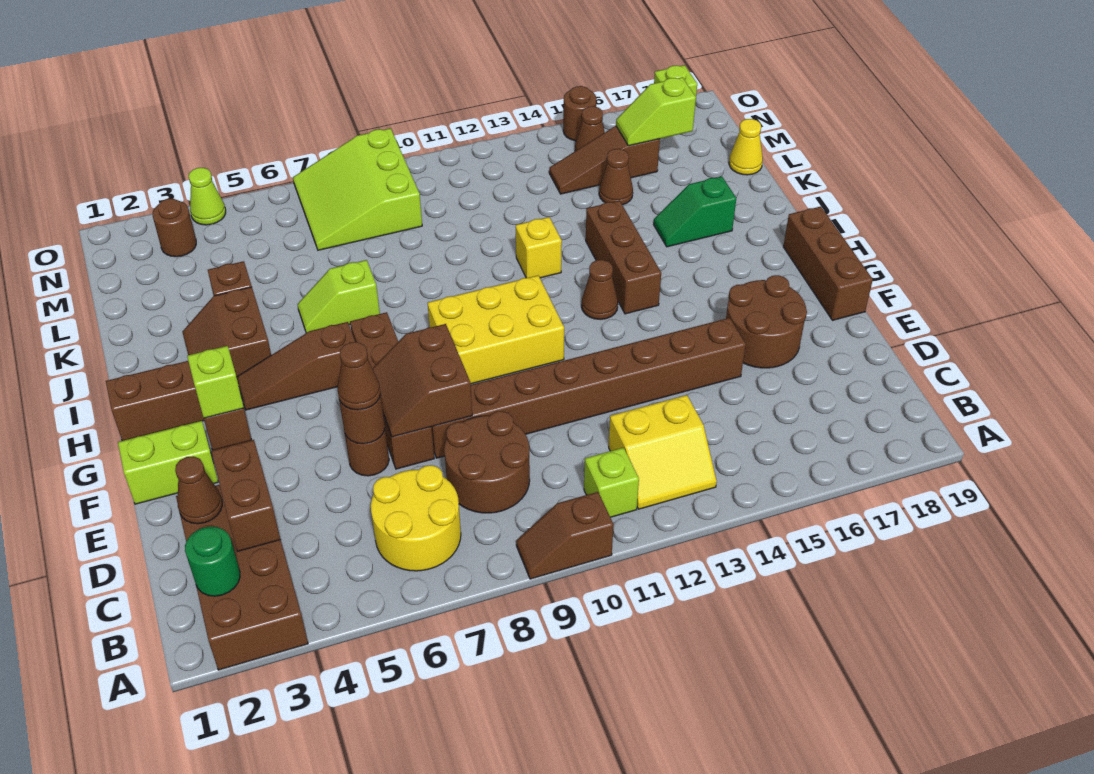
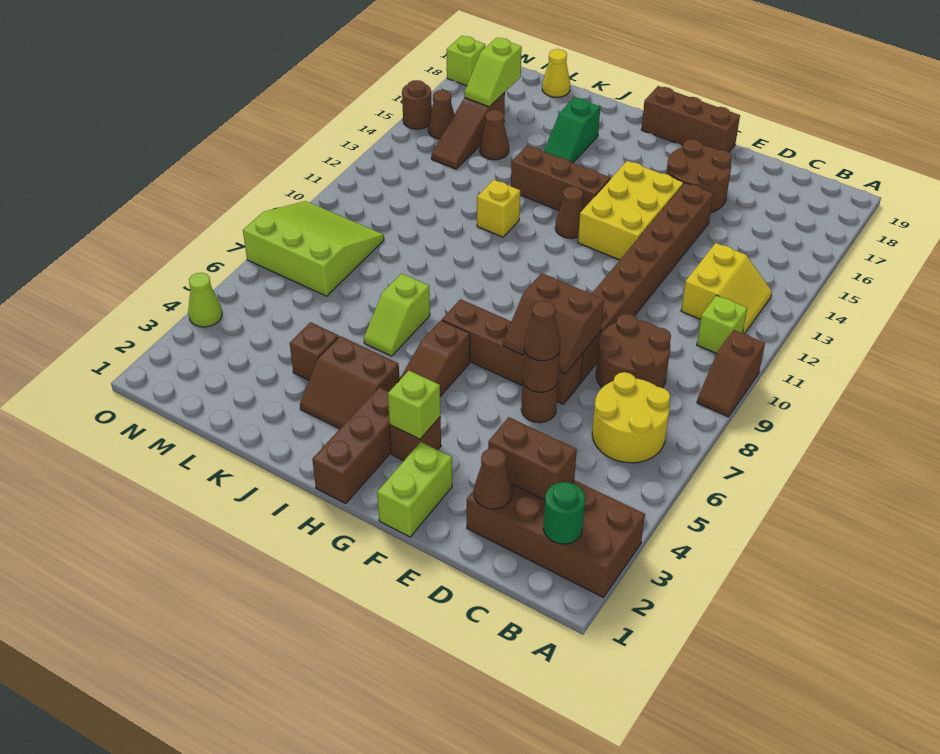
yellow 2x3 brick [428,276,564,384] -> yellow 2x3 brick moved to [578,161,684,260]
lime 3x3 slope [293,128,422,250] -> lime 3x3 slope turned to [243,201,384,296]
brown 1x1 round brick [153,199,196,257] -> none

